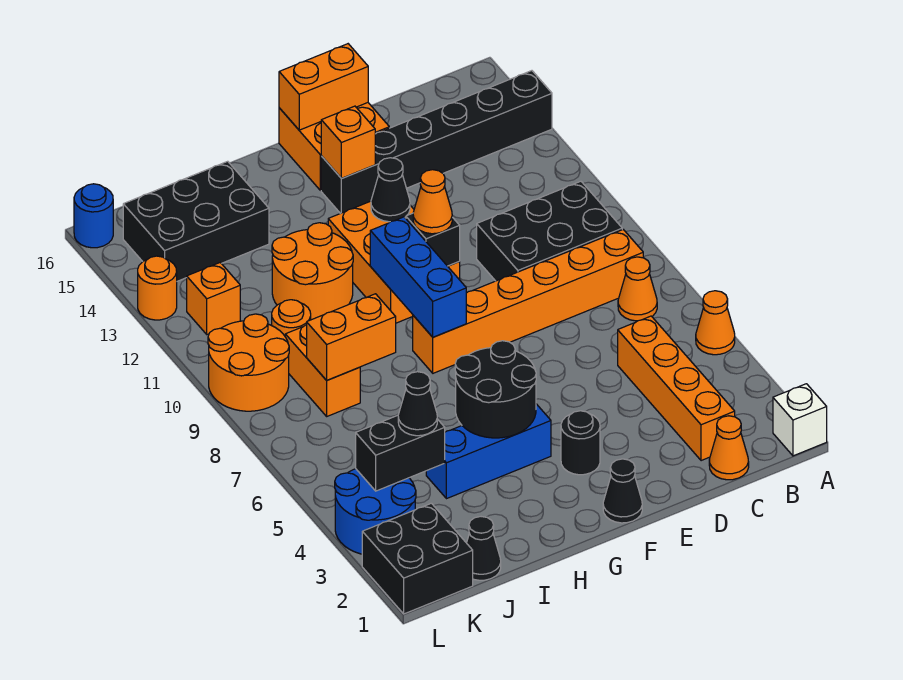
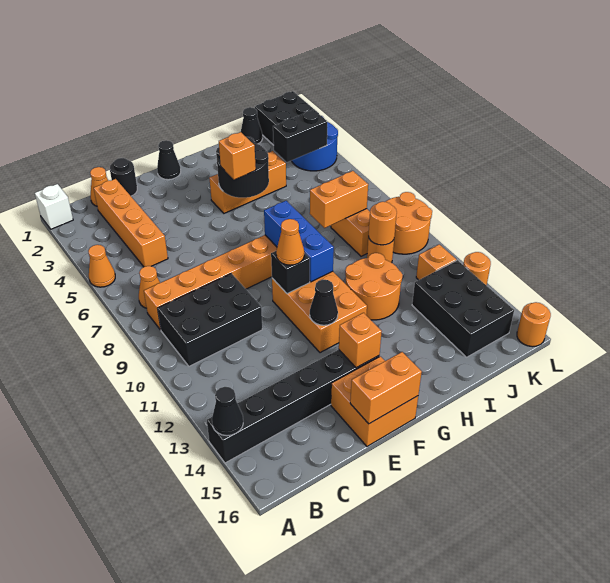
black 1x1 round brick [561,411,600,475] -> black 1x1 round brick moved to [110,158,137,196]
blue 1x3 brick [426,404,551,499] -> orange 1x3 brick [209,151,286,213]
none -> orange 1x1 brick [219,132,256,180]
black 2x3 brick [123,161,269,281] -> black 2x3 brick turned to [412,260,514,357]
black 1x1 cone [398,372,437,436] -> black 1x1 cone moved to [212,387,243,436]
none -> orange 1x1 round brick [368,202,397,245]
blue 1x1 round brick [74,184,113,248] -> orange 1x1 round brick [517,302,551,347]

